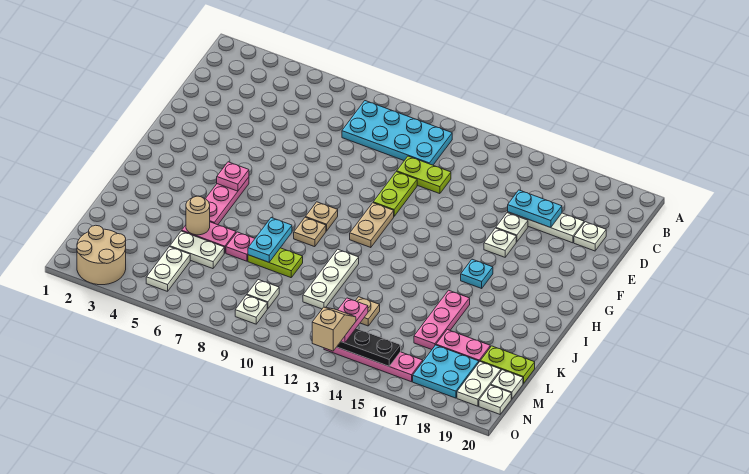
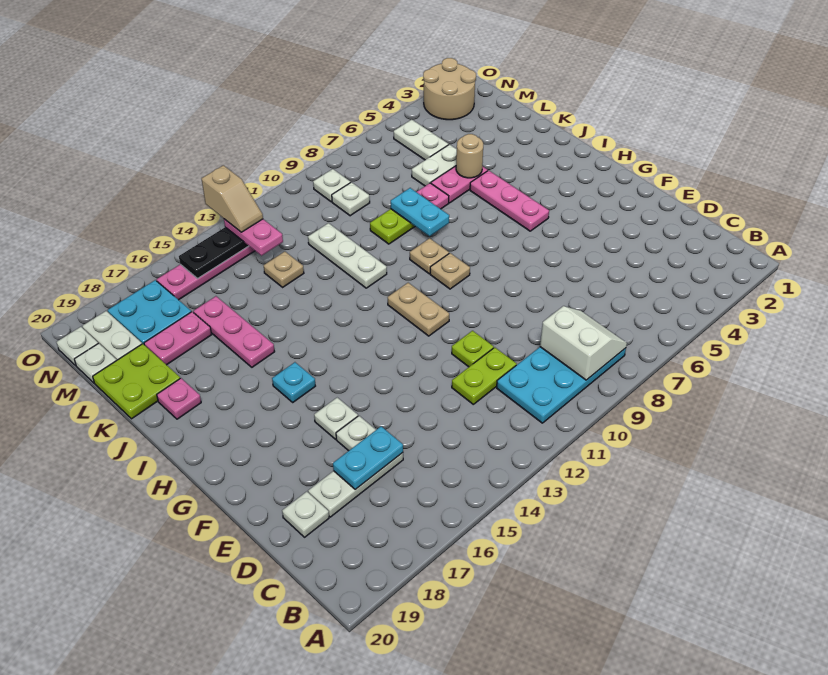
none -> white 2x2 slope [540,306,627,380]
lime 1x2 plate [373,172,417,216] -> lime 1x1 plate [452,331,494,367]
pink 1x1 plate [217,162,249,191] -> pink 1x1 plate moved to [157,378,201,419]
lime 1x2 plate [480,346,535,383] -> lime 2x2 plate [93,344,180,419]

